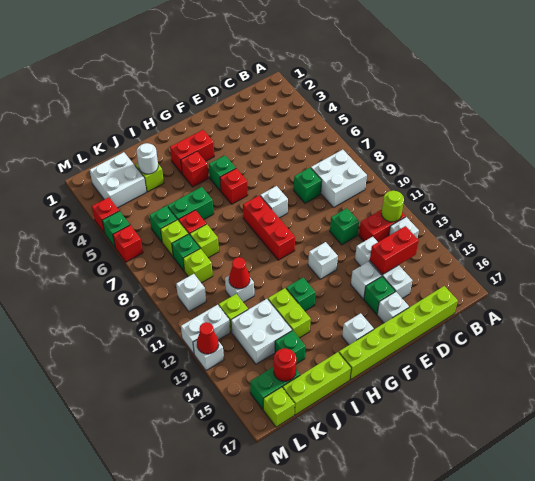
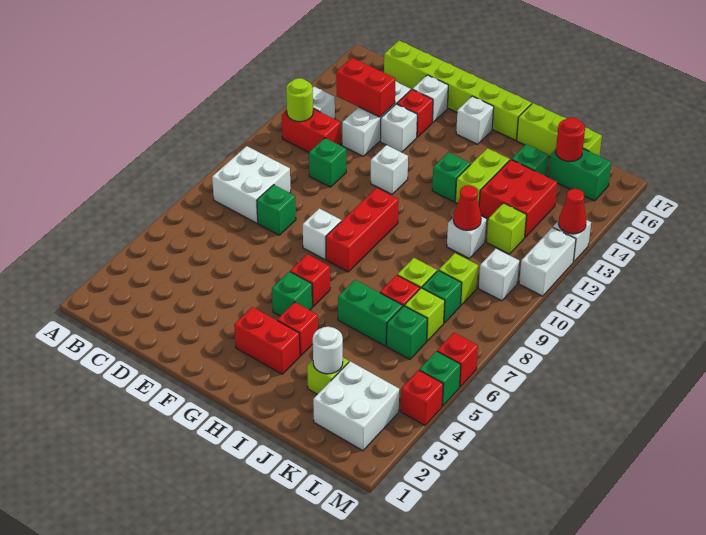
green 1x1 brick [364,276,395,314] -> red 1x1 brick [397,89,433,137]
white 2x2 brick [231,299,292,364] -> red 2x2 brick [479,160,557,237]
white 1x2 brick [181,305,230,354] -> white 1x2 brick turned to [519,227,576,296]
lime 1x1 brick [263,387,295,427] -> none

